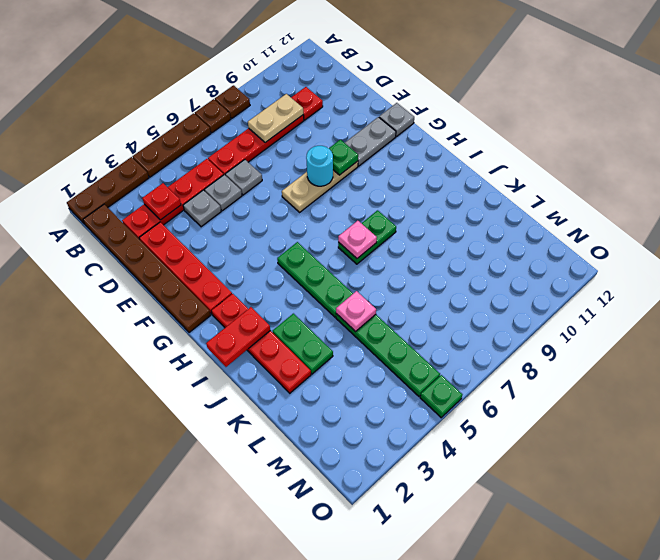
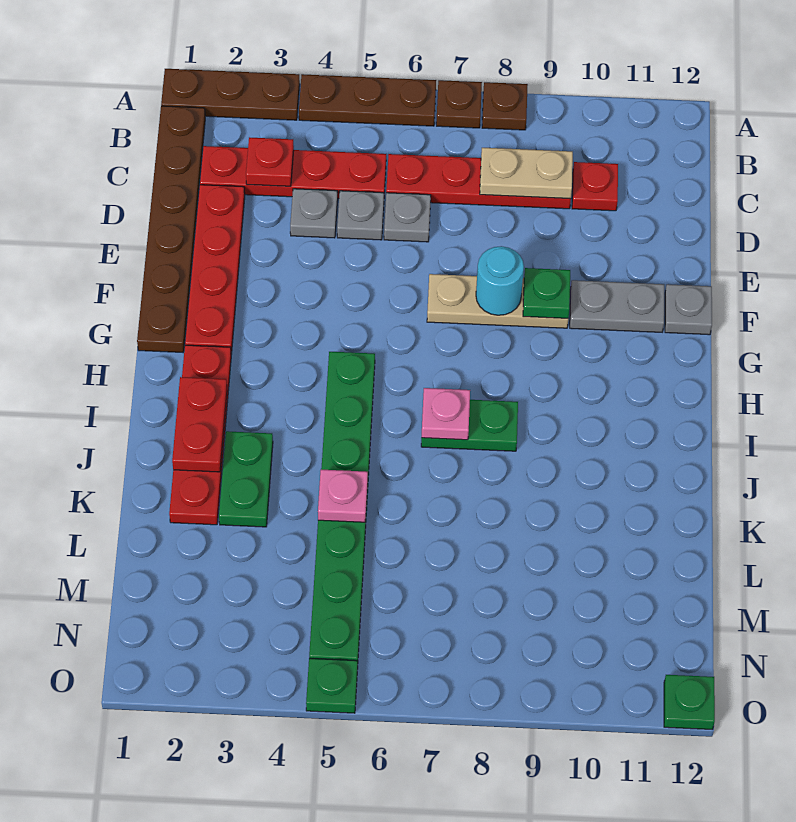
red 1x2 plate [206,307,270,367] -> red 1x2 plate turned to [172,377,227,472]
none -> green 1x1 plate [664,675,715,729]

